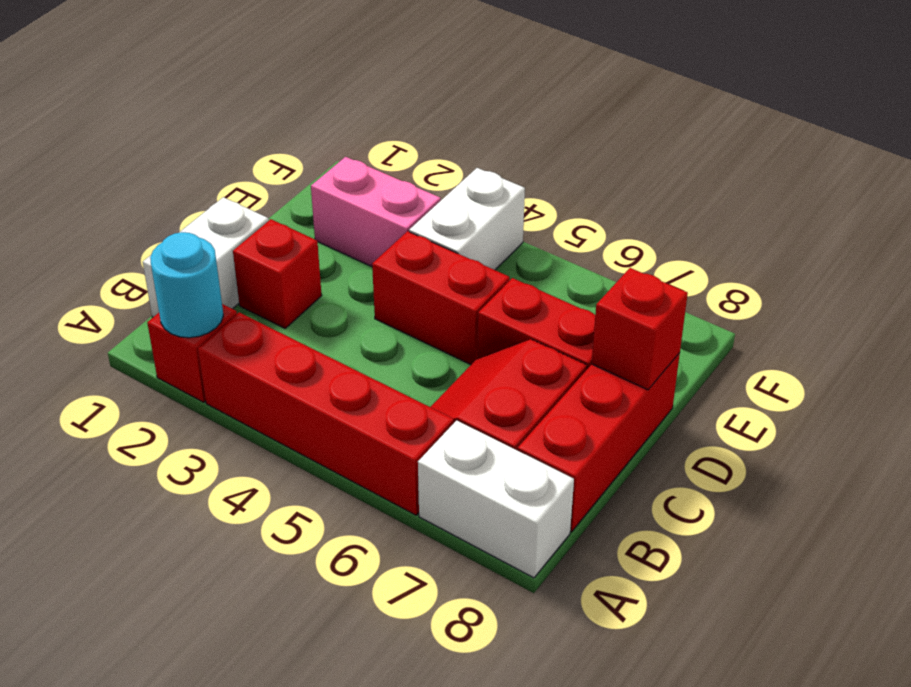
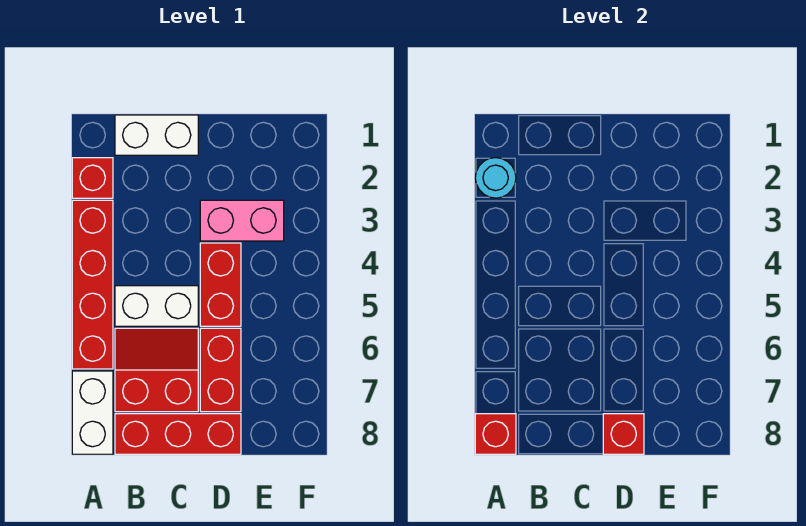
red 1x1 brick [233,219,322,328] -> red 1x1 brick moved to [475,414,516,454]
pink 1x2 brick [311,157,441,267] -> pink 1x2 brick turned to [200,200,284,241]
white 1x2 brick [409,168,525,270] -> white 1x2 brick moved to [115,286,198,326]

